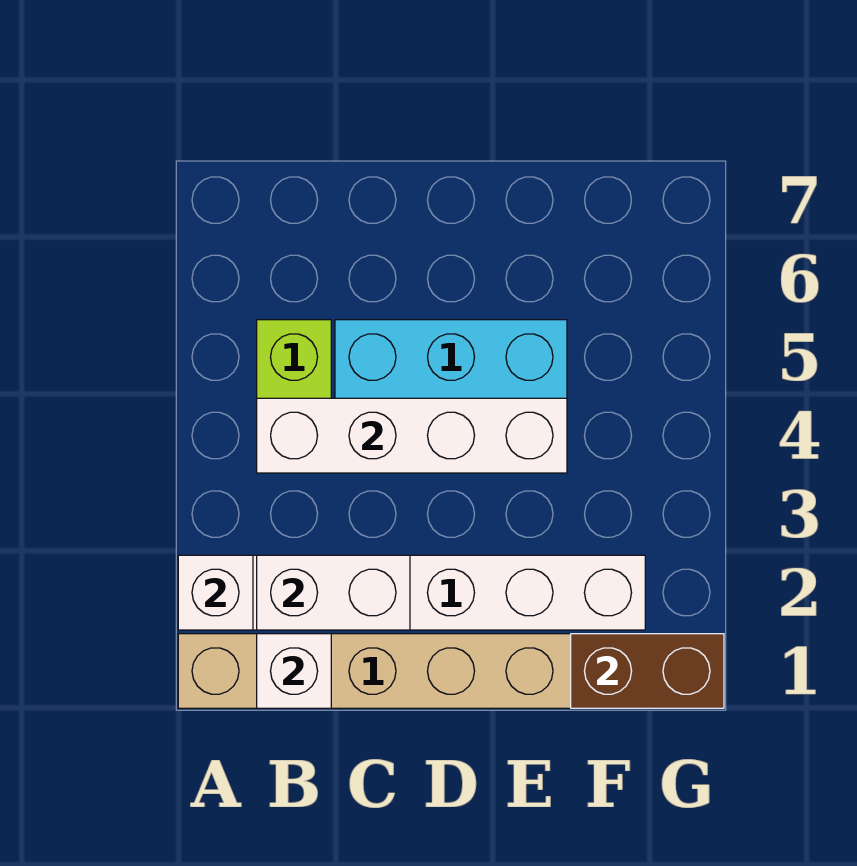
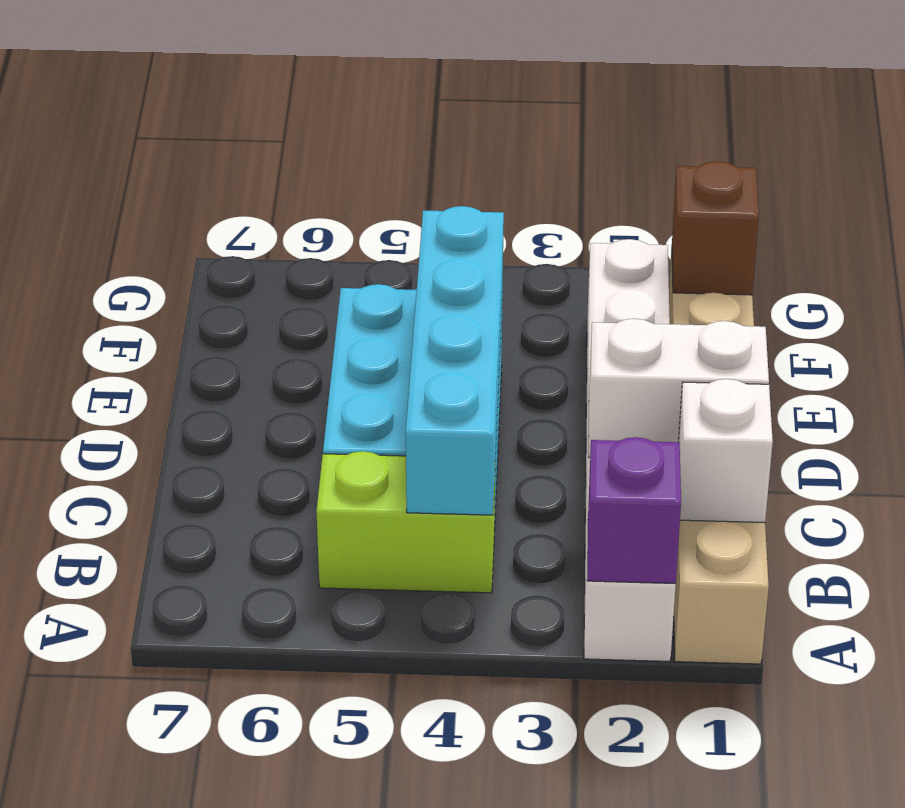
white 1x1 brick [178,555,253,630] -> purple 1x1 brick [587,437,681,583]
white 1x2 brick [257,555,410,630] -> white 1x2 brick turned to [588,319,769,457]
white 1x4 brick [257,398,567,473] -> cyan 1x4 brick [406,206,504,515]
brown 1x2 brick [571,634,724,708] -> brown 1x1 brick [672,161,759,295]

